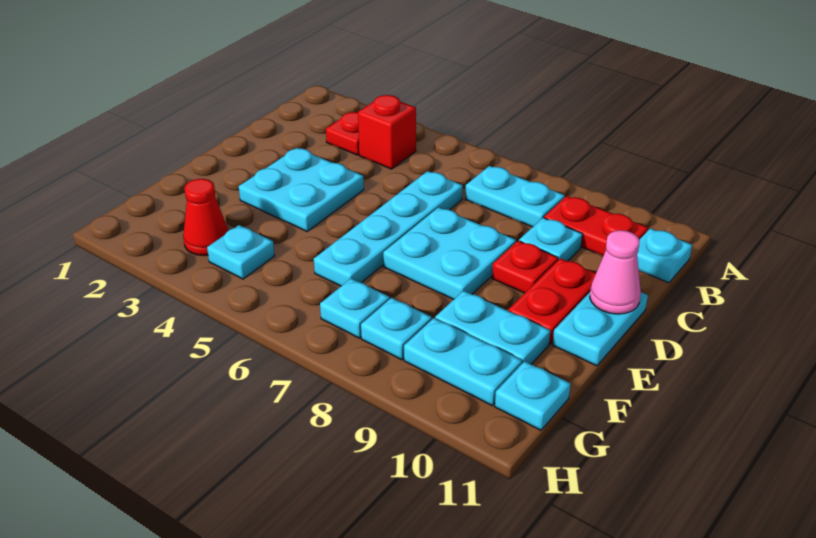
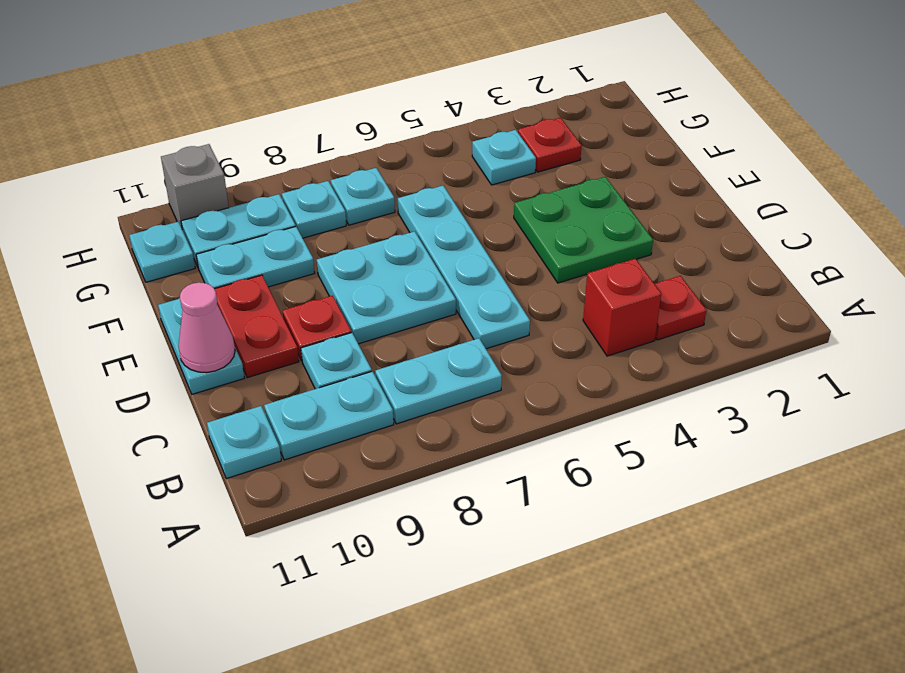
red 1x2 plate [544,196,648,256] -> cyan 1x2 plate [264,371,394,460]
cyan 2x2 plate [239,148,364,231] -> green 2x2 plate [514,177,653,283]
red 1x1 cone [183,179,229,256] -> red 1x1 plate [518,118,582,172]
none -> grey 1x1 brick [161,144,229,228]

